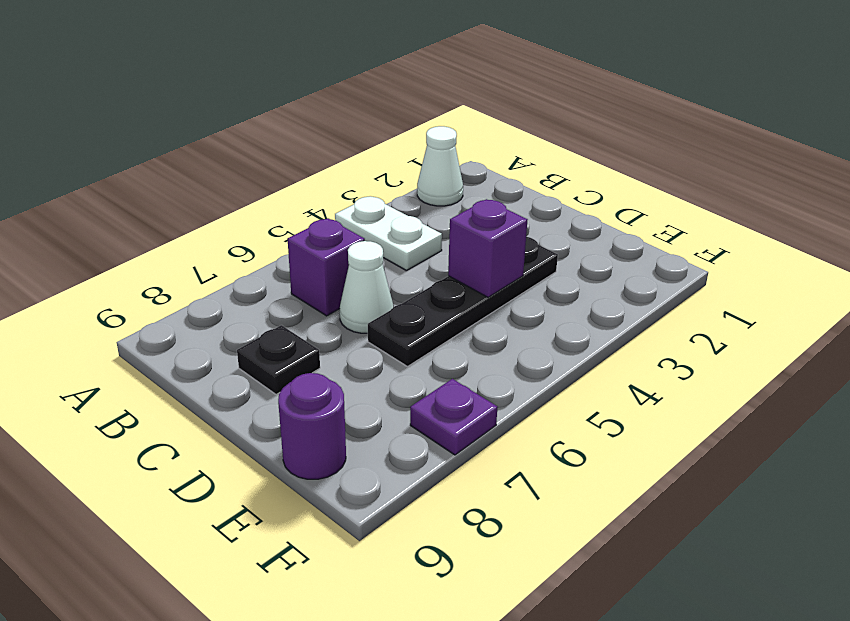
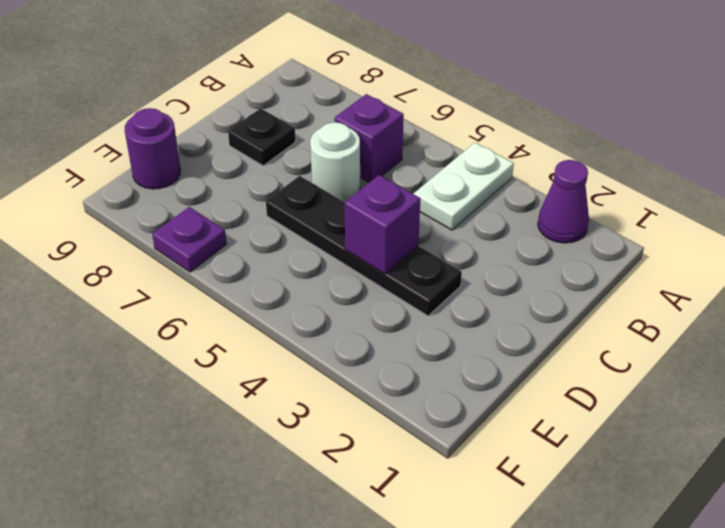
white 1x1 cone [417,126,463,206] -> purple 1x1 cone [538,160,589,243]
white 1x1 cone [340,241,394,333] -> white 1x1 round brick [310,122,360,202]

